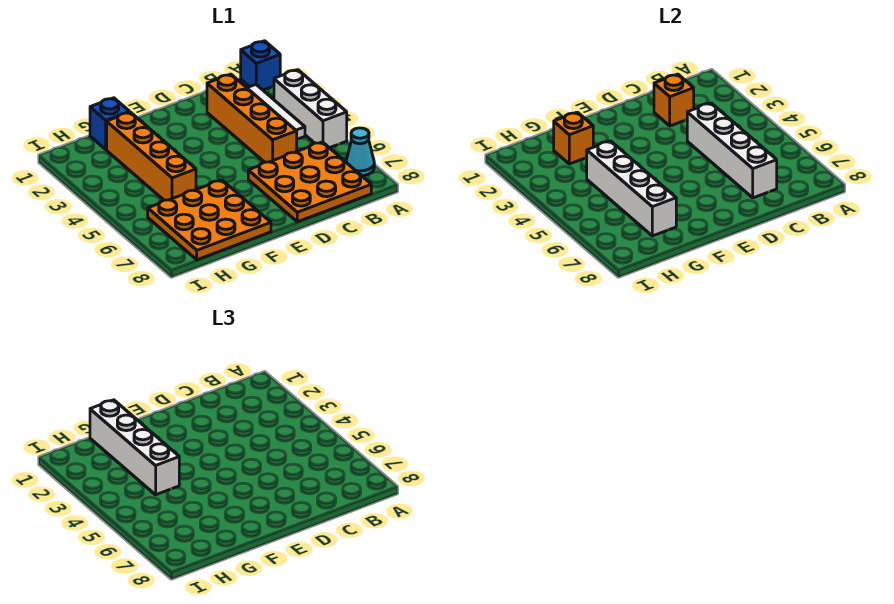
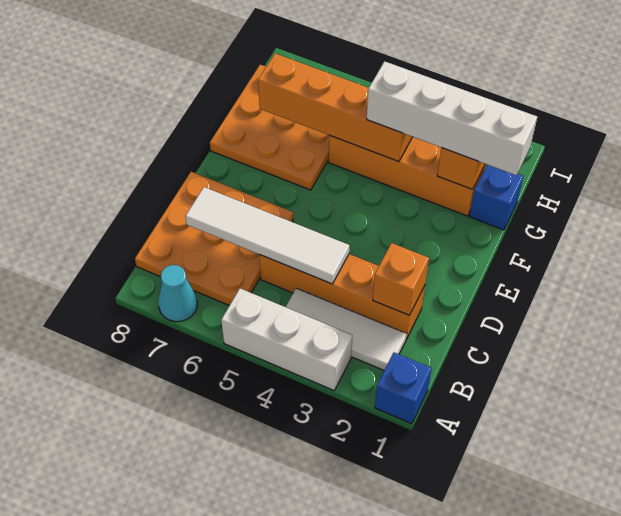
white 1x4 brick [687,103,777,198] -> white 1x4 tile [185,187,349,284]
white 1x4 brick [587,141,676,236] -> orange 1x4 brick [258,54,412,162]

